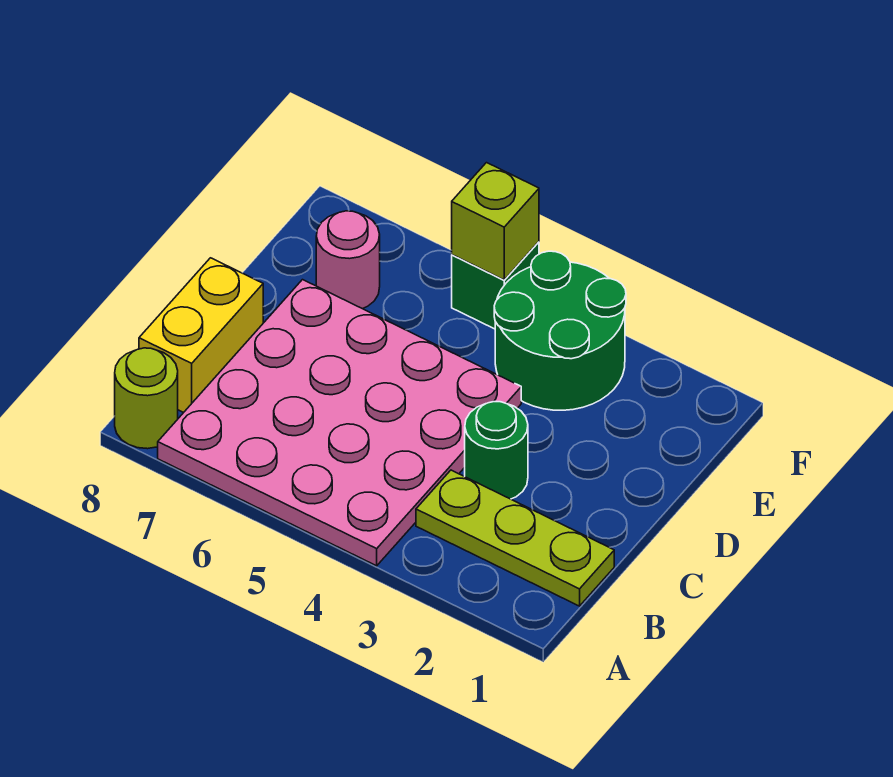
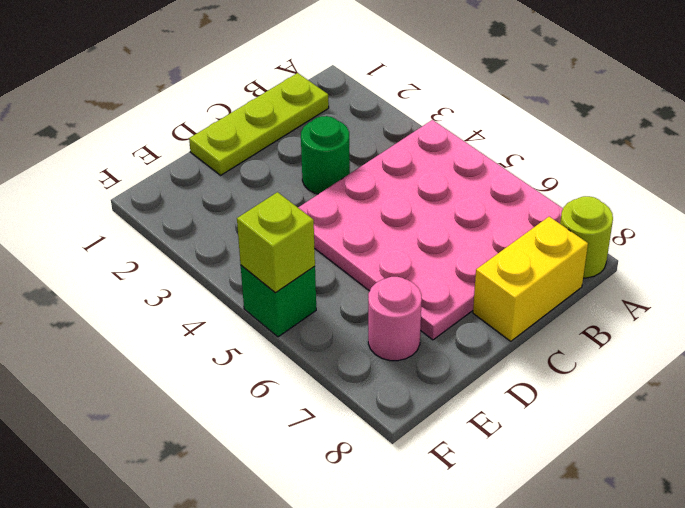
lime 1x3 plate [416,470,614,606] -> lime 1x3 plate turned to [189,73,329,175]
green 2x2 round brick [494,251,626,410] -> none

